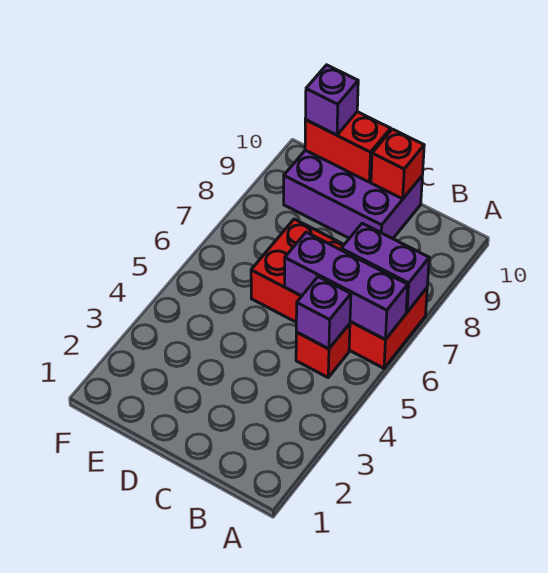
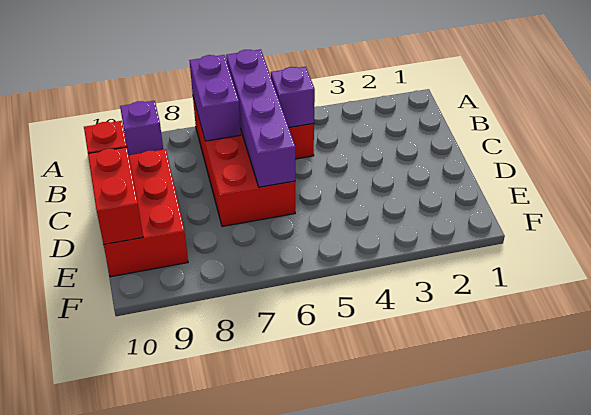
purple 1x3 brick [285,232,408,340] -> purple 1x4 brick [226,49,295,187]
purple 2x3 brick [284,150,422,239] -> red 2x3 brick [104,149,188,277]
purple 1x1 brick [305,65,358,135] -> purple 1x1 brick moved to [120,101,163,155]

